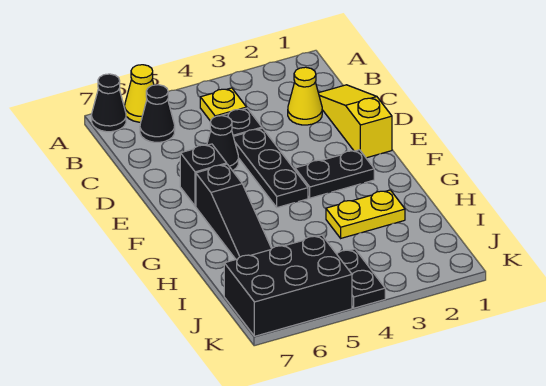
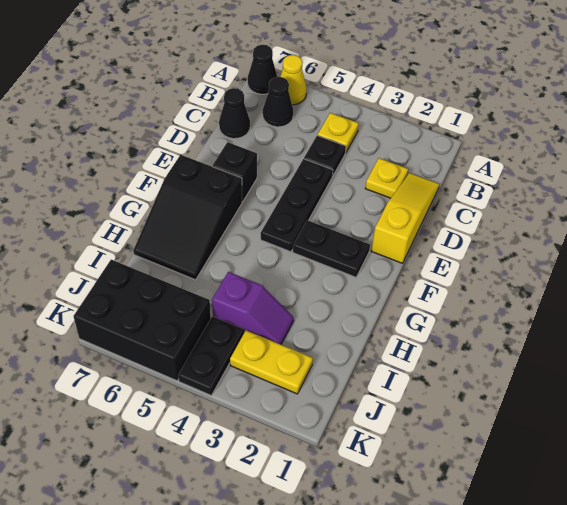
yellow 1x1 cone [288,67,322,125] -> yellow 1x1 plate [365,158,408,198]
black 1x1 cone [207,116,238,171] -> black 1x1 cone moved to [219,88,250,139]
black 1x3 slope [196,164,272,259] -> black 2x3 slope [133,155,242,280]
yellow 1x2 plate [326,190,405,238] -> yellow 1x2 plate moved to [230,330,313,394]
none -> purple 1x2 slope [212,272,294,344]

